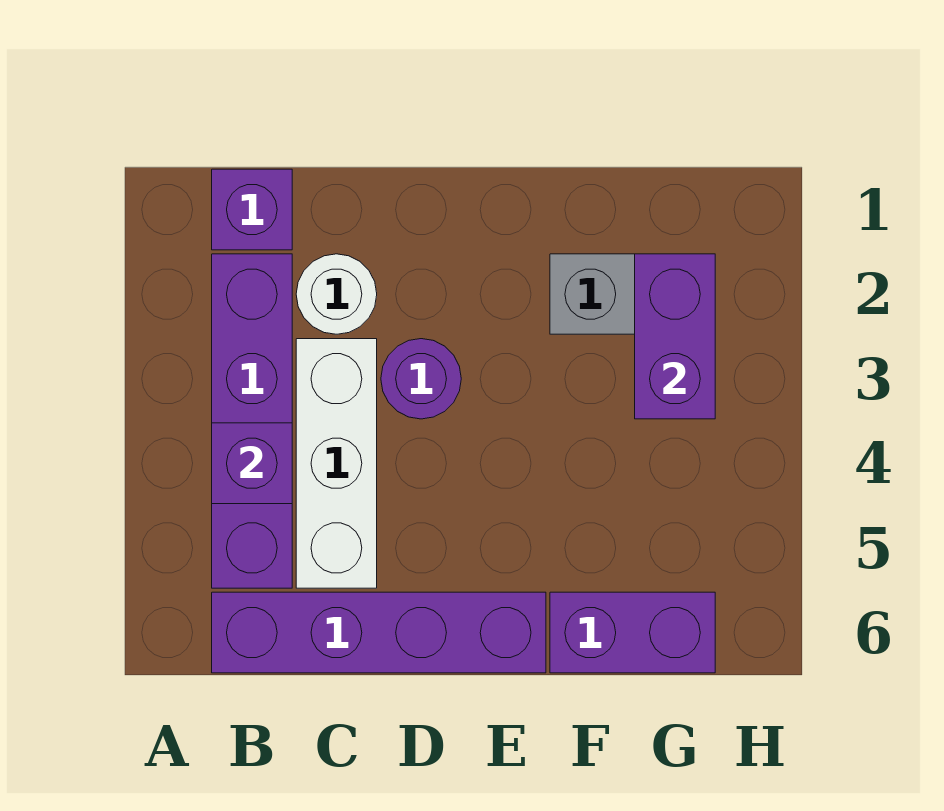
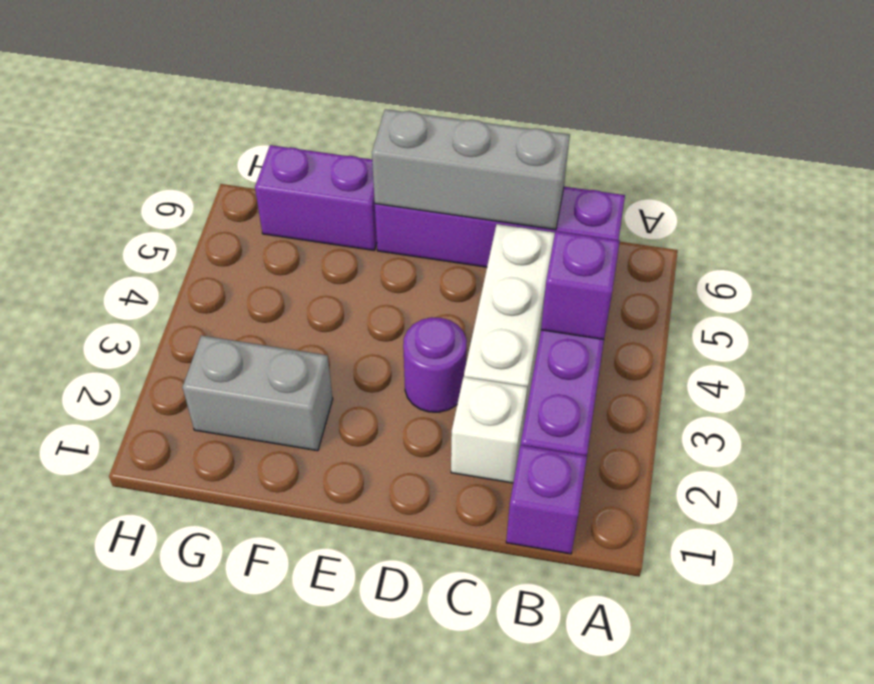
white 1x1 round brick [296,254,377,334] -> white 1x1 brick [451,377,527,483]
none -> grey 1x3 brick [372,109,570,230]
purple 1x2 brick [635,254,715,419] -> none

